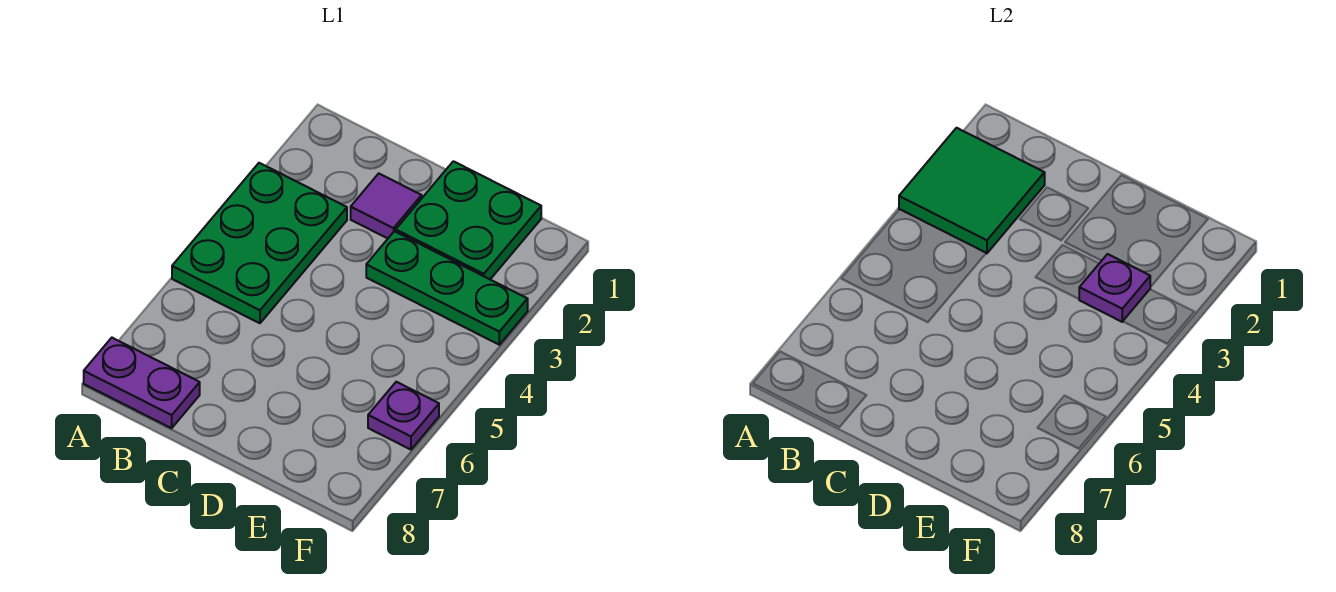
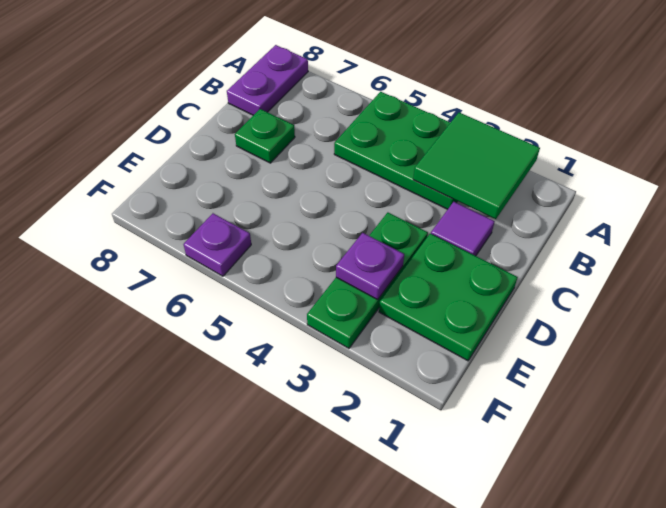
none -> green 1x1 plate [235,109,295,163]

